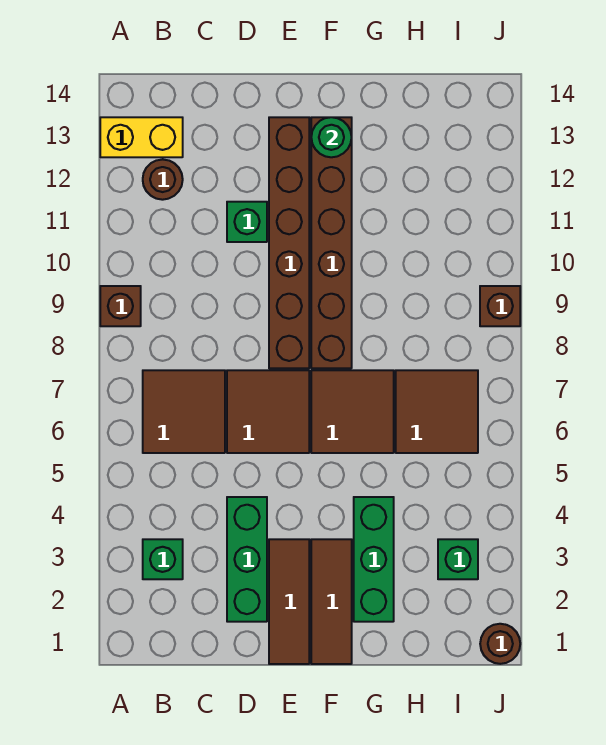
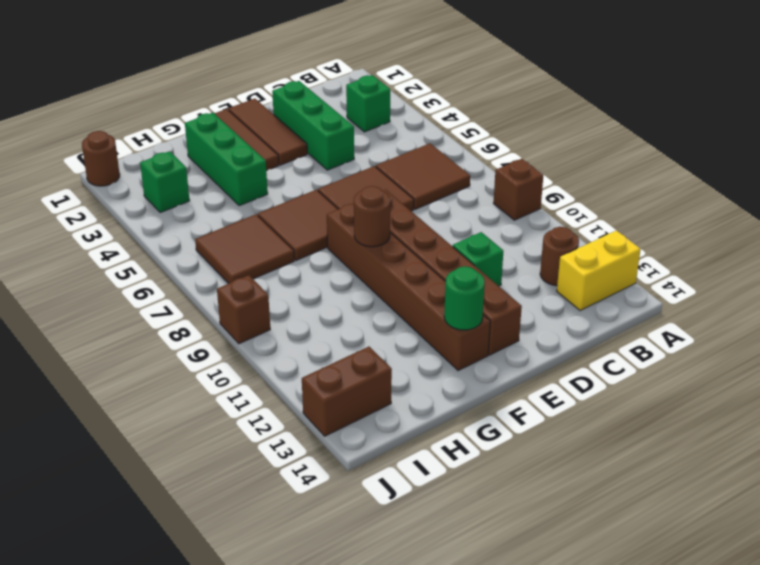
none -> brown 1x1 round brick [354,186,390,247]
none -> brown 1x2 brick [302,347,392,436]

